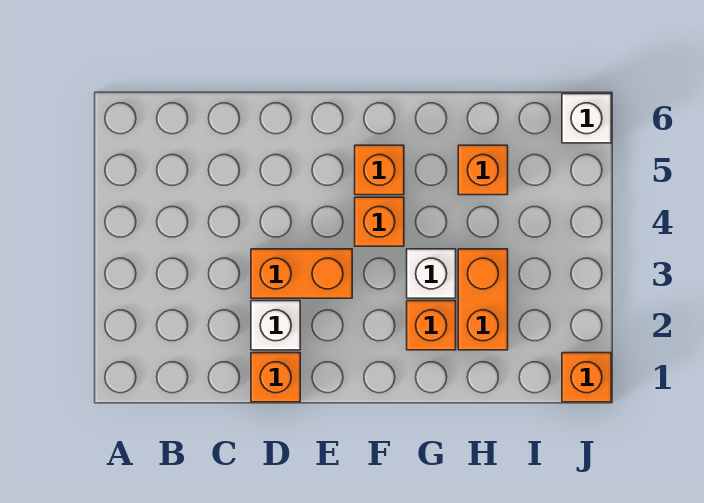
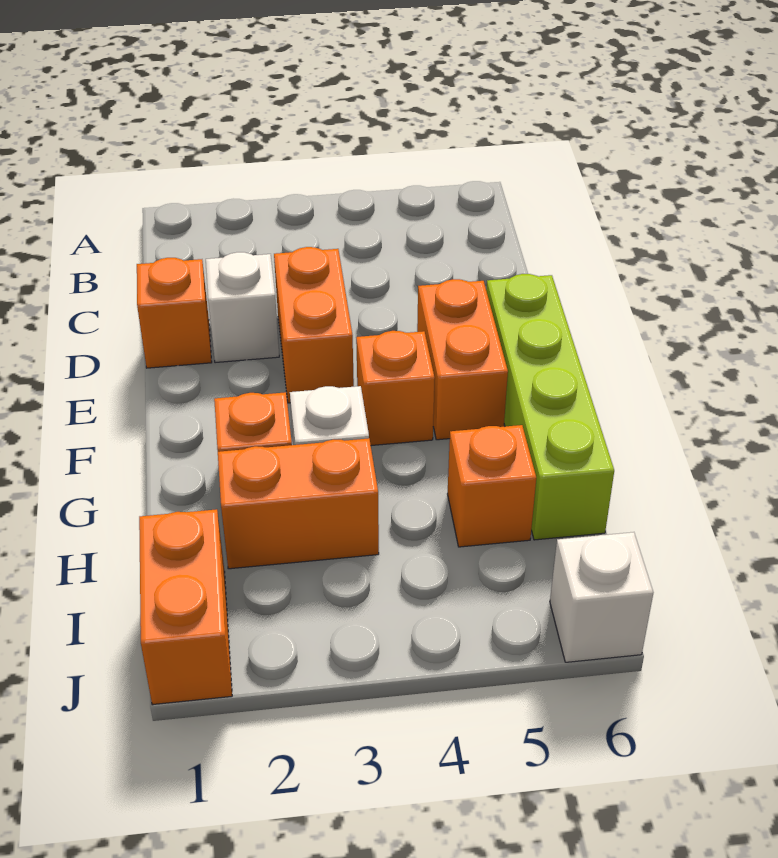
none -> lime 1x4 brick [486,274,614,540]
orange 1x1 brick [355,145,404,195] -> orange 1x2 brick [417,279,508,440]
orange 1x1 brick [562,353,611,402] -> orange 1x2 brick [139,509,232,705]

